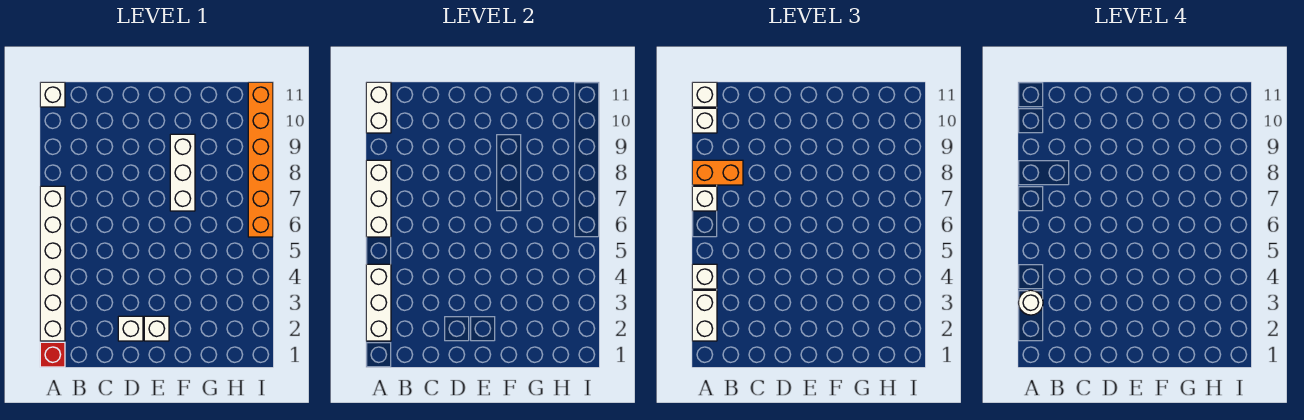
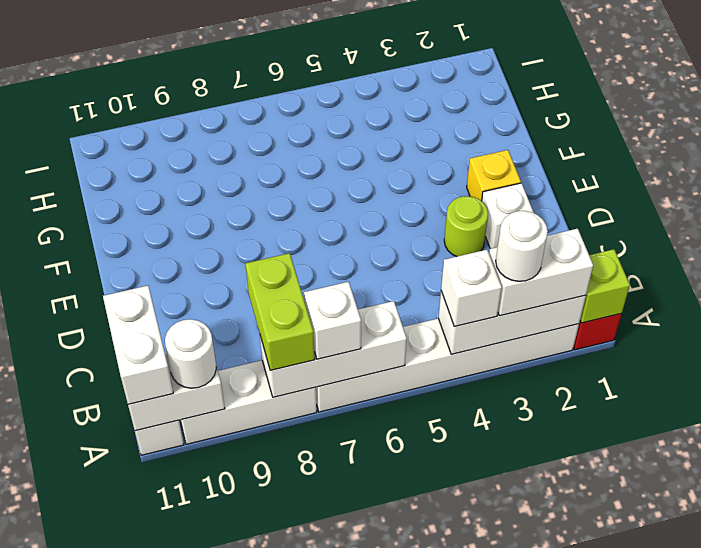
none -> lime 1x1 brick [580,249,630,323]
orange 1x2 brick [692,160,743,185] -> lime 1x2 brick [245,253,315,370]
white 1x1 brick [692,108,717,133] -> white 1x1 round brick [165,319,216,388]
white 1x1 brick [692,82,717,107] -> white 1x2 brick [103,286,173,404]
none -> lime 1x1 round brick [444,196,488,257]
white 1x1 brick [144,316,169,341] -> yellow 1x1 brick [467,150,521,201]
white 1x3 brick [170,134,195,211] -> white 1x3 brick moved to [180,360,317,444]
orange 1x6 brick [248,82,273,237] -> none

